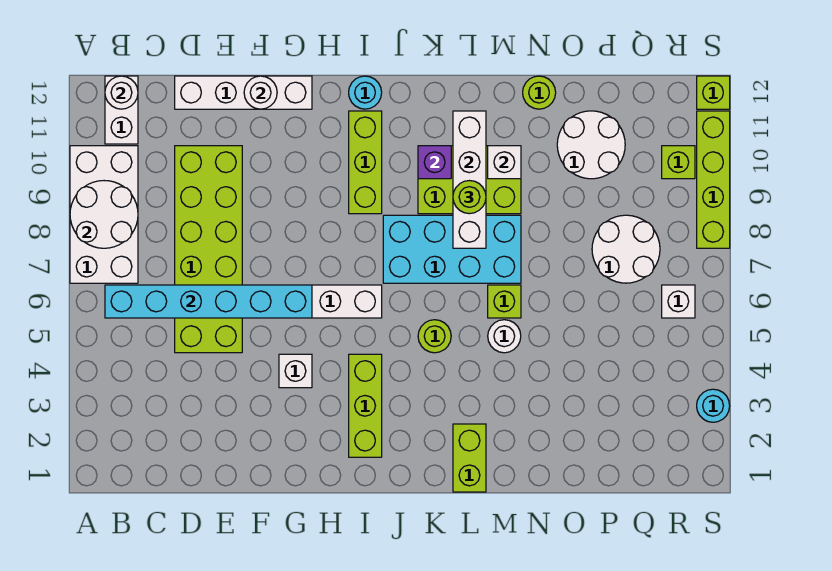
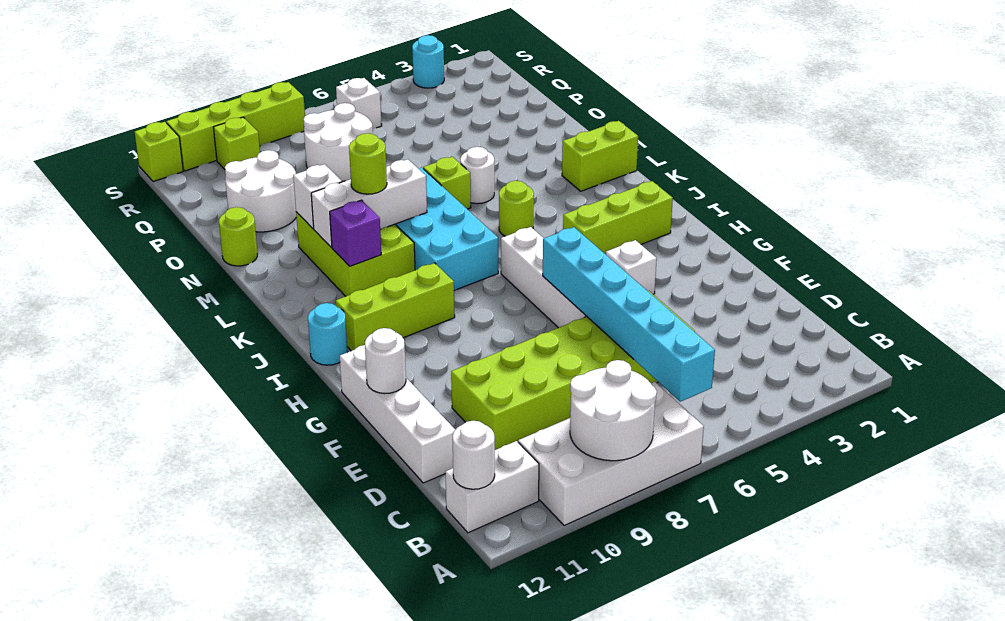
white 1x4 brick [453,111,486,248] -> white 1x3 brick [311,159,427,247]

